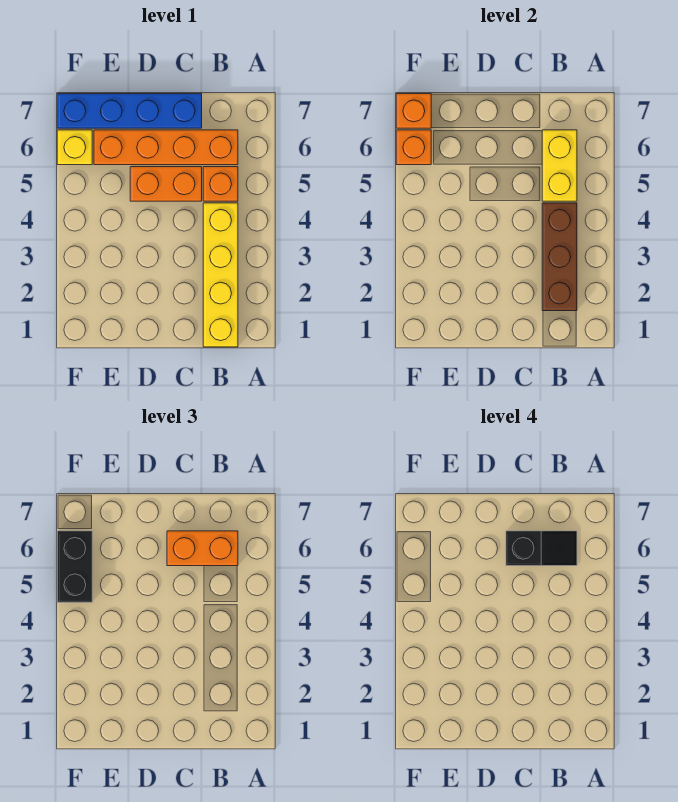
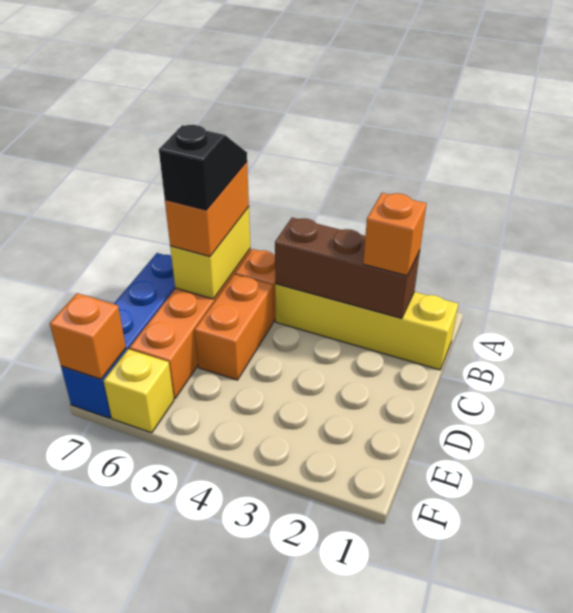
yellow 1x2 brick [542,130,577,201] -> yellow 1x2 brick turned to [170,207,250,299]
black 1x2 brick [57,531,92,602] -> none
orange 1x1 brick [396,130,431,165] -> orange 1x1 brick moved to [363,193,426,276]

